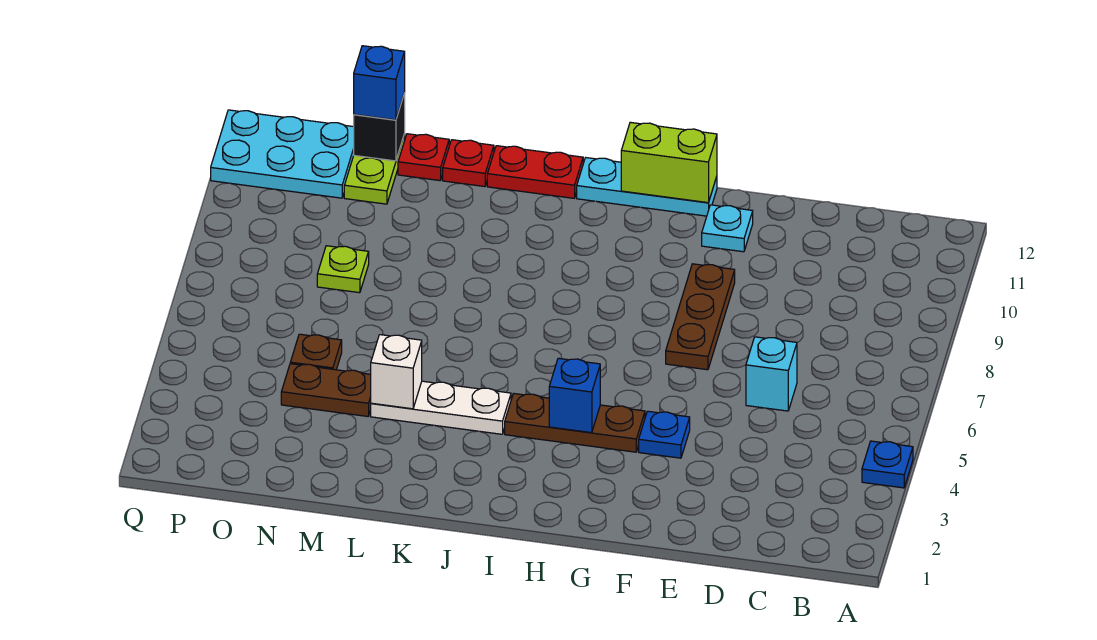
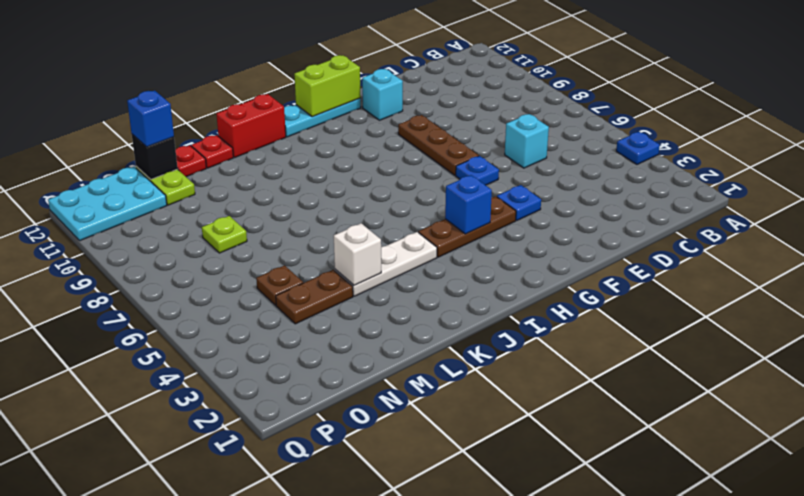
none -> blue 1x1 plate [456,156,499,185]
cyan 1x1 plate [702,205,753,252] -> cyan 1x1 brick [362,69,403,120]
red 1x2 plate [487,146,583,198] -> red 1x2 brick [216,94,286,157]

